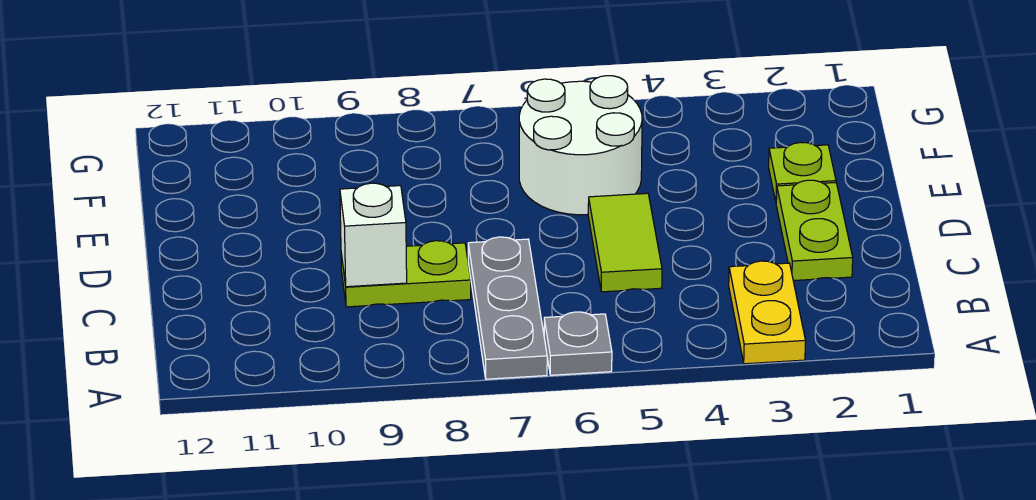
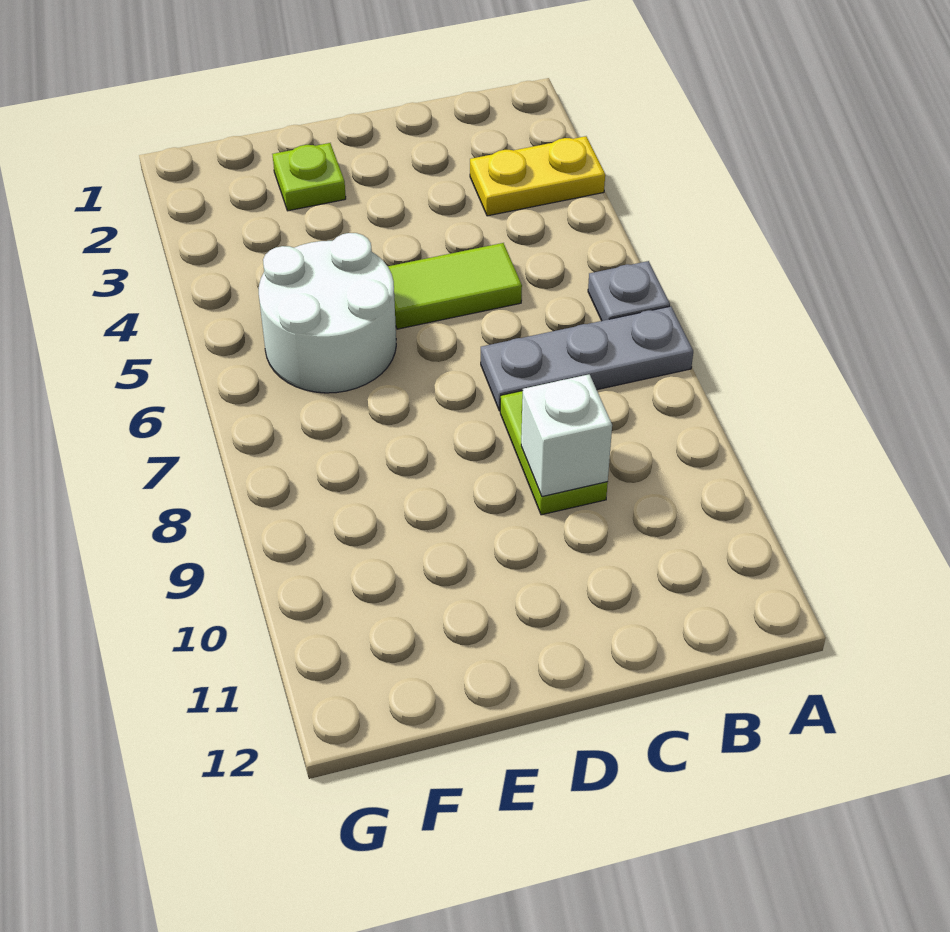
lime 1x2 plate [776,180,853,281] -> none

